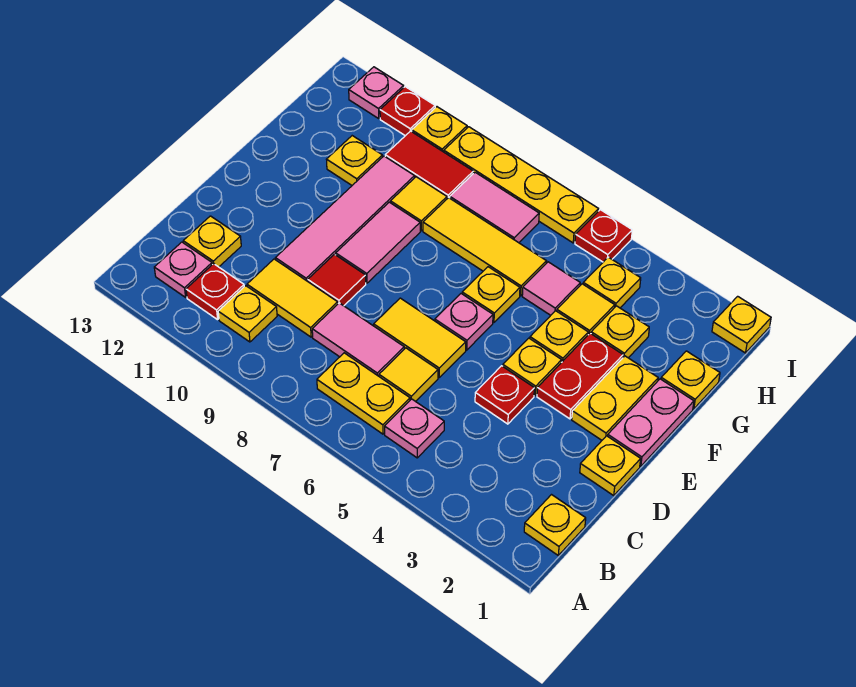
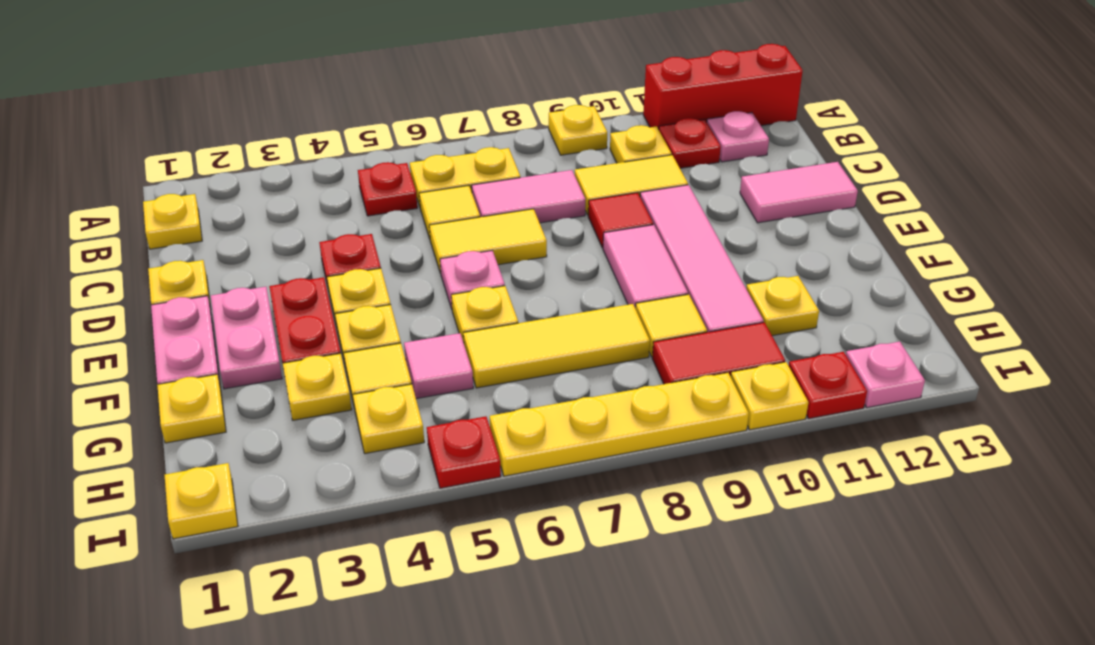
none -> red 1x3 brick [643,44,803,130]
pink 1x1 plate [385,399,444,458] -> red 1x1 plate [358,162,417,216]
yellow 1x1 plate [183,216,241,267] -> yellow 1x1 plate moved to [549,105,607,155]
yellow 1x2 plate [572,356,658,440] -> pink 1x2 plate [211,287,282,389]
pink 1x2 tile [450,172,539,243] -> pink 1x2 tile moved to [740,162,858,223]

